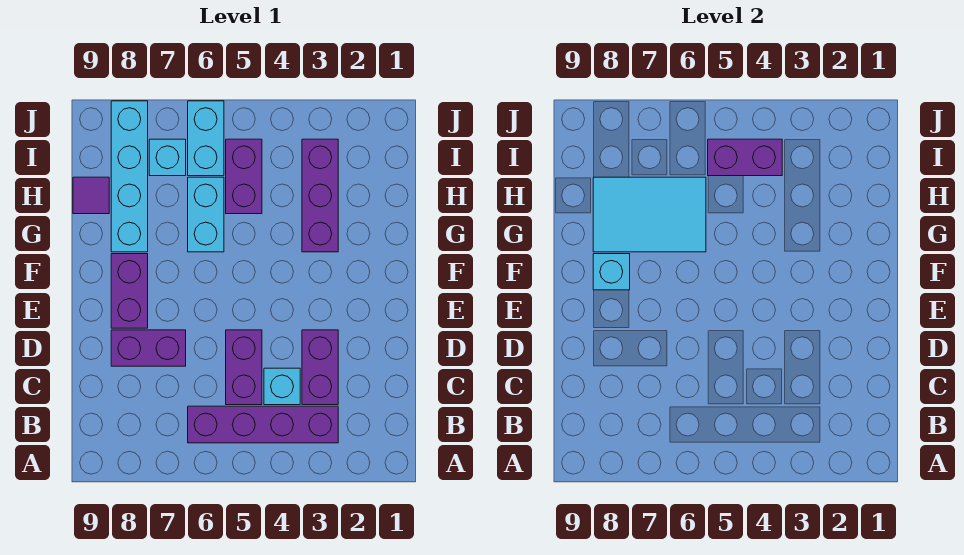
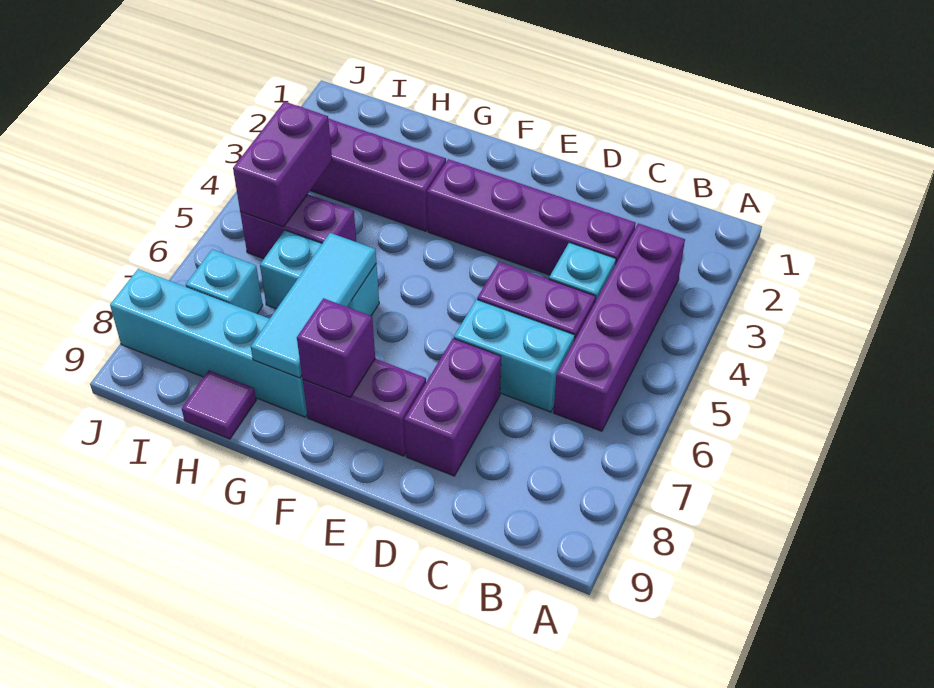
purple 1x2 brick [302,330,338,405] -> purple 1x4 brick [427,159,636,275]
cyan 1x1 brick [593,254,630,290] -> purple 1x1 brick [297,298,375,397]
cyan 2x3 tile [593,177,706,252] -> cyan 1x3 tile [251,233,376,378]
cyan 1x2 brick [188,101,224,176] -> cyan 1x2 brick moved to [454,299,575,412]

